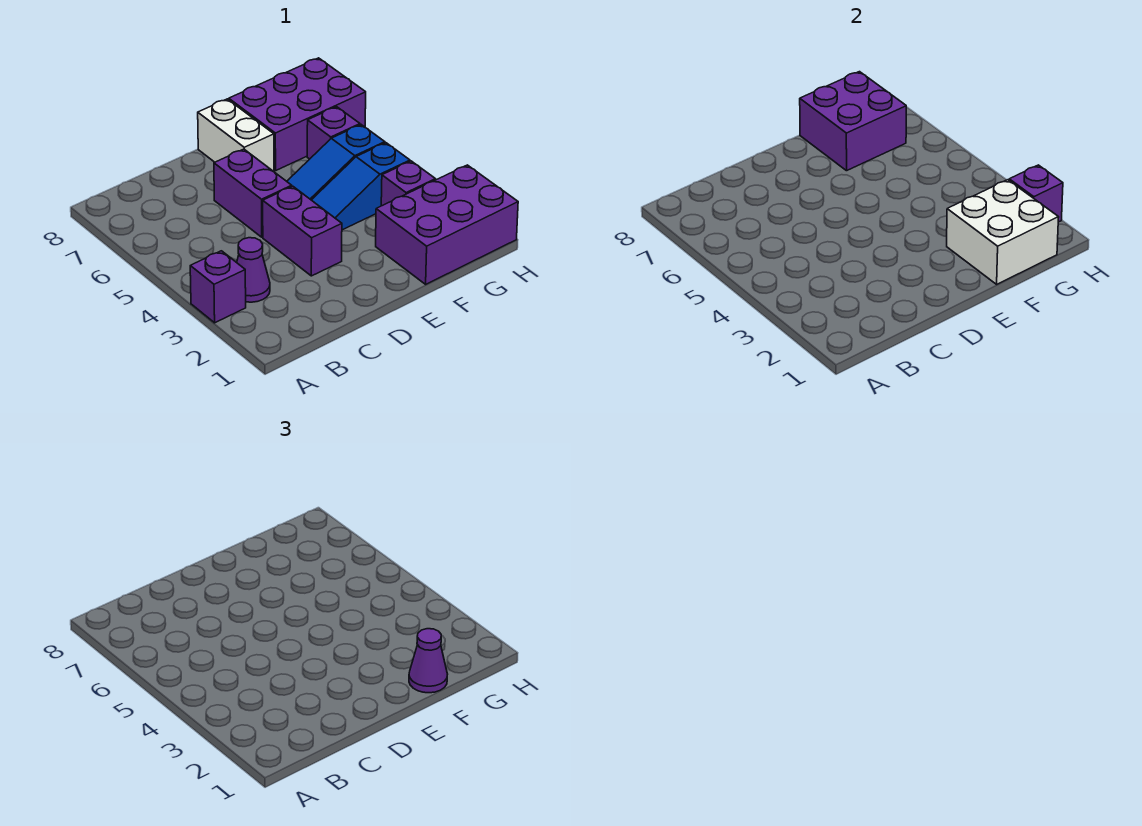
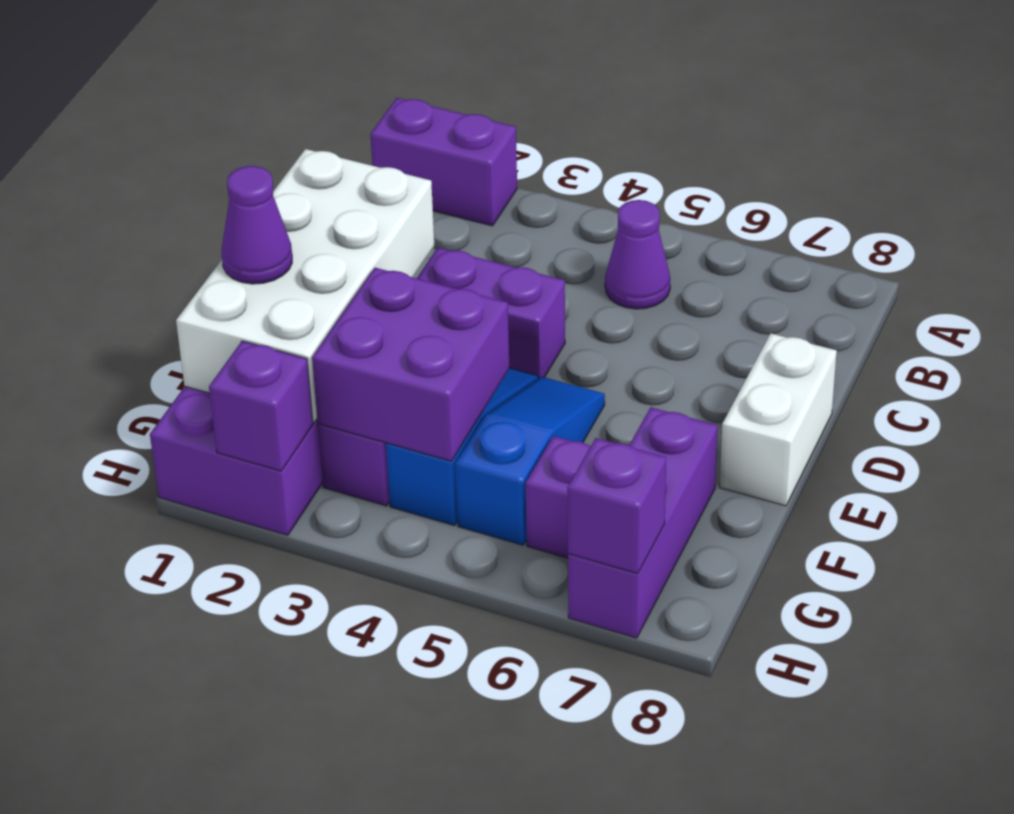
purple 1x1 brick [190,251,246,323] -> purple 1x1 brick moved to [567,438,666,574]
purple 1x1 cone [237,238,270,302] -> purple 1x1 cone moved to [605,200,670,309]
purple 1x2 brick [214,149,292,237] -> purple 1x2 brick moved to [370,98,517,226]
white 1x2 brick [198,99,274,172] -> white 1x2 brick turned to [720,334,837,506]
white 2x2 brick [947,180,1059,284] -> white 2x4 brick [176,149,434,422]
purple 2x3 brick [229,58,366,171] -> purple 1x3 brick [568,407,718,638]
purple 2x2 brick [800,72,906,171] -> purple 2x2 brick moved to [312,268,509,461]

